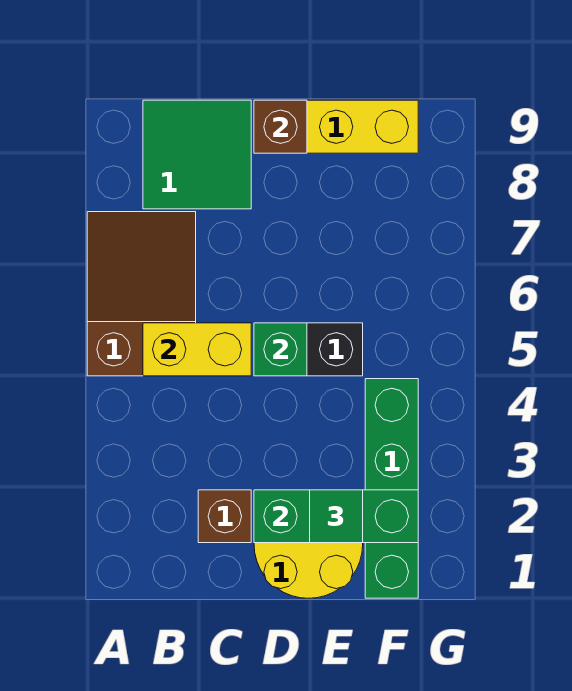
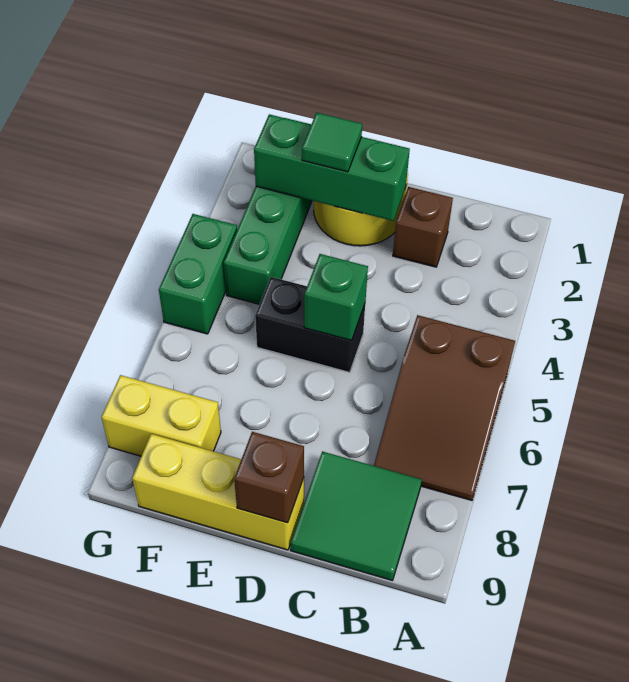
yellow 1x2 brick [143,323,251,376] -> yellow 1x2 brick moved to [102,375,221,456]
none -> green 1x2 brick [159,214,237,334]

